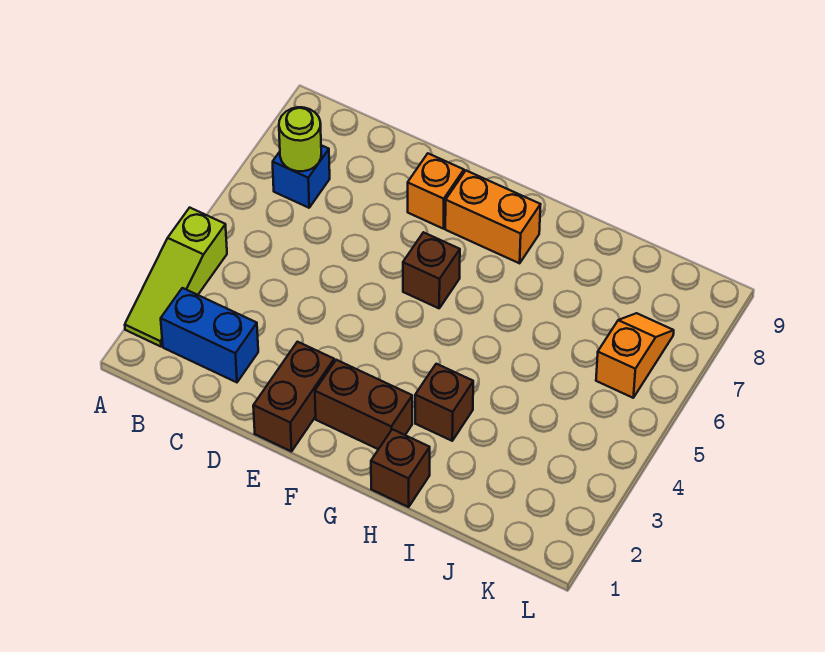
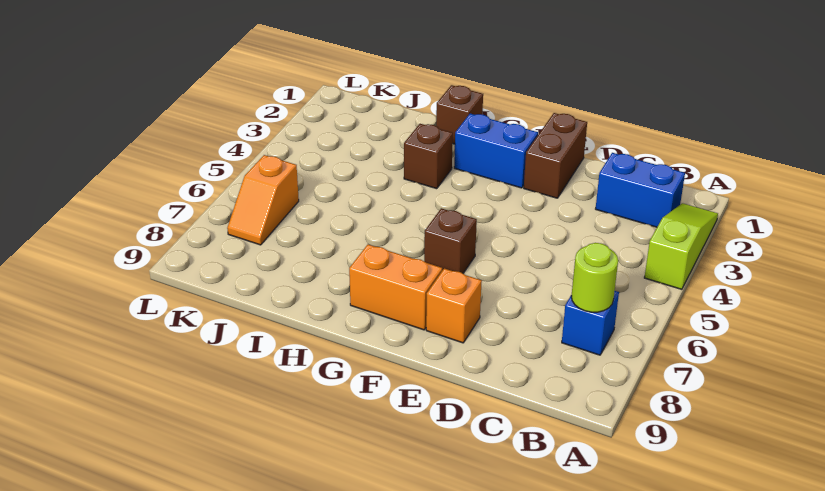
brown 1x2 brick [315,360,412,449] -> blue 1x2 brick [454,114,538,188]

